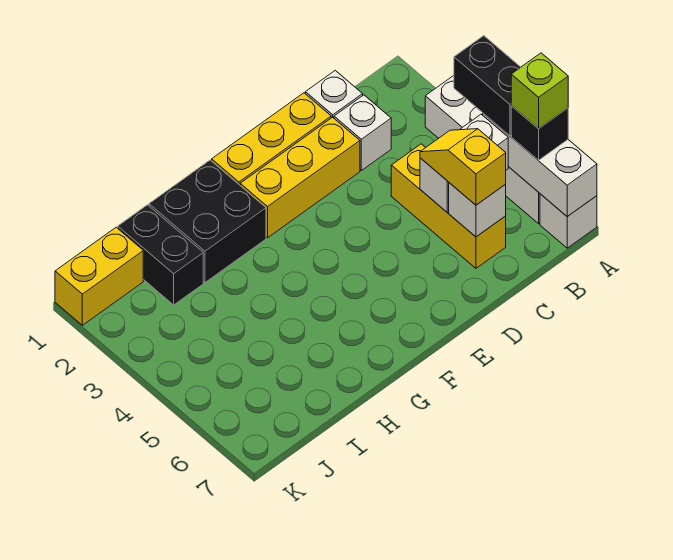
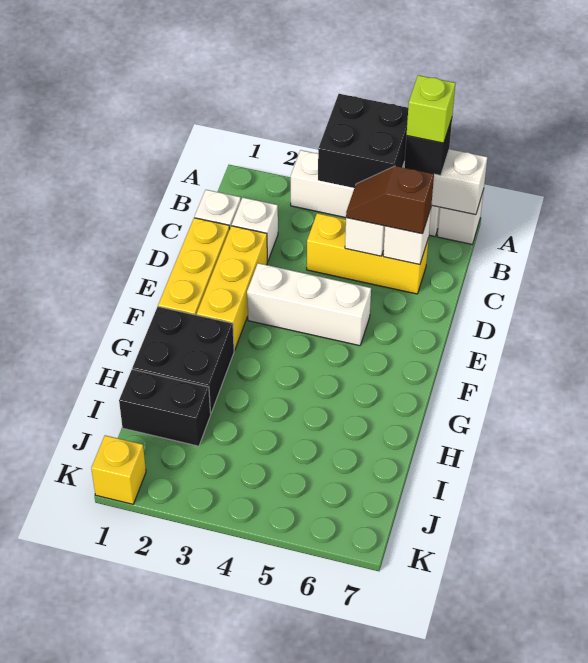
black 1x2 brick [454,36,520,136] -> black 2x2 brick [318,94,408,188]
yellow 1x2 slope [420,129,506,205] -> brown 1x2 slope [346,166,434,234]
none -> white 1x3 brick [247,263,371,346]
yellow 1x2 brick [55,227,143,325] -> yellow 1x1 brick [91,435,146,504]

